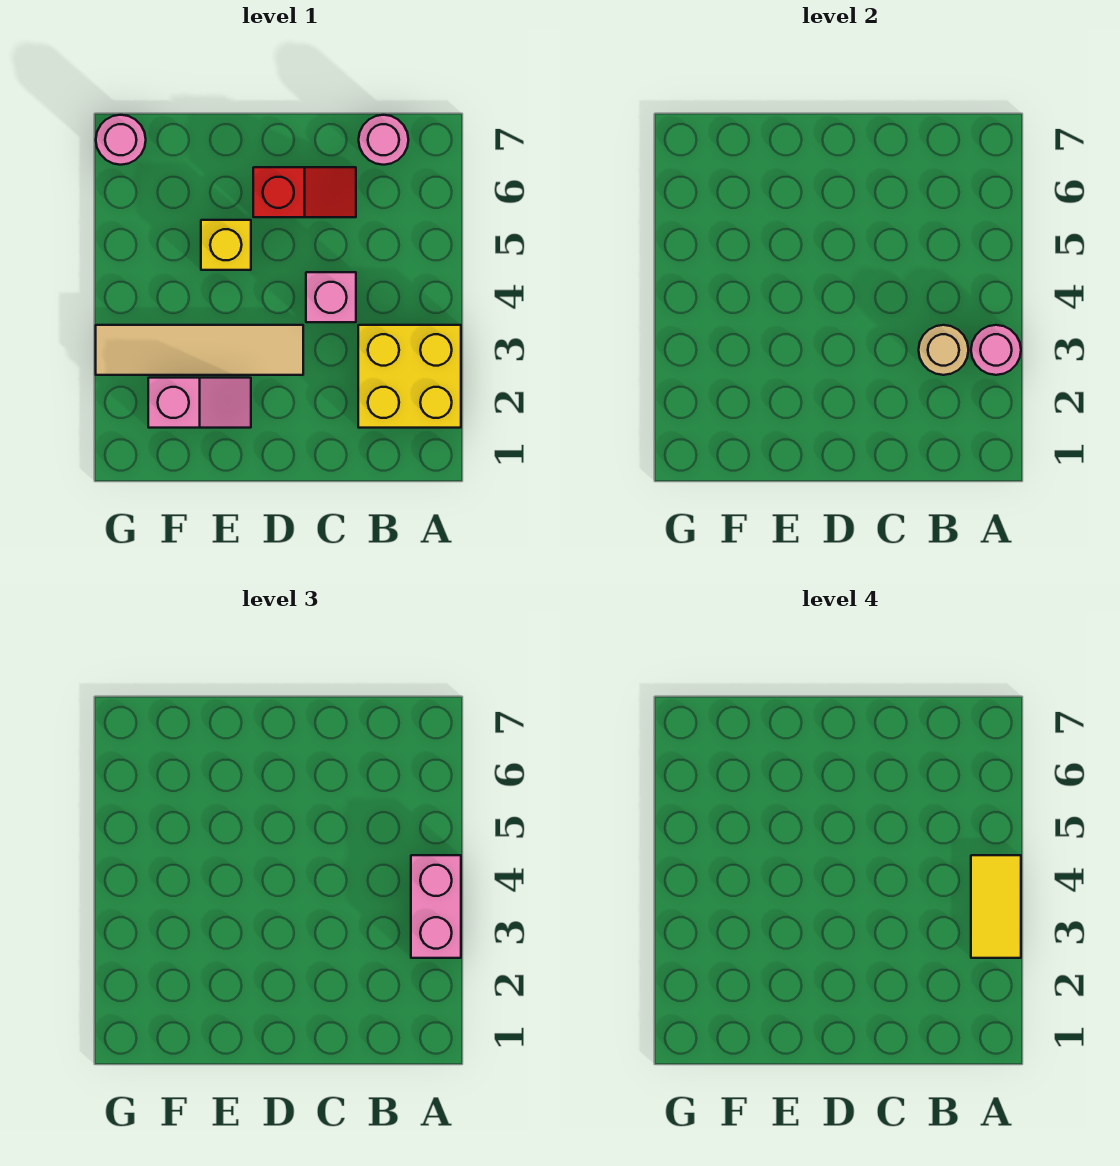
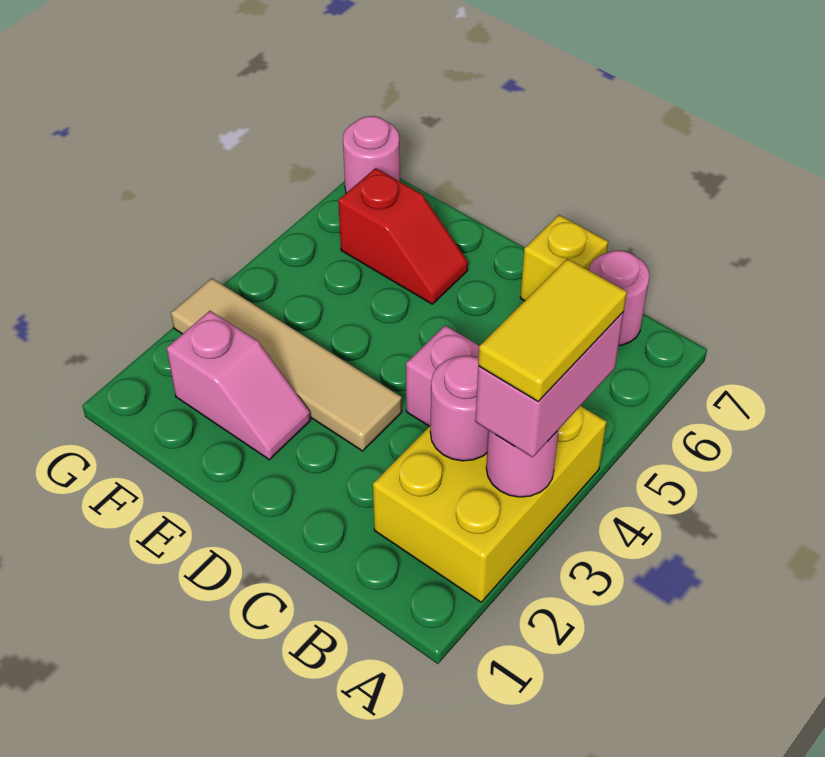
yellow 2x2 brick [358,325,461,428] -> yellow 2x3 brick [373,406,607,602]
tan 1x1 round brick [919,325,968,375] -> pink 1x1 round brick [430,356,489,461]
red 1x2 slope [253,167,356,217] -> red 1x2 slope moved to [338,168,468,304]
yellow 1x1 brick [201,220,251,270] -> yellow 1x1 brick moved to [520,215,608,301]

